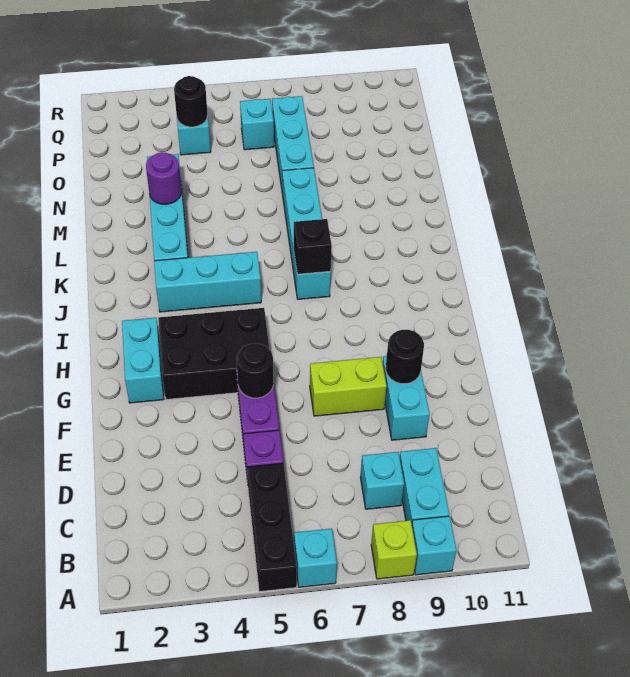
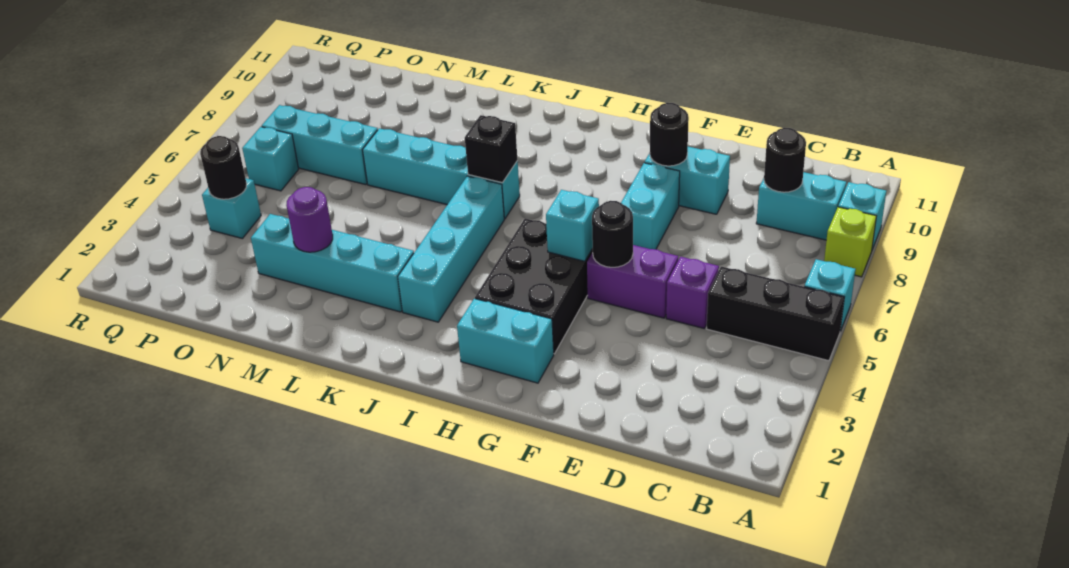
cyan 1x1 brick [360,452,404,509] -> cyan 1x1 brick moved to [546,190,599,261]
none -> black 1x1 round brick [764,128,806,192]
lime 1x2 brick [310,357,387,416] -> cyan 1x2 brick [621,163,680,249]
cyan 1x3 brick [154,252,261,312] -> cyan 1x4 brick [398,176,504,322]

